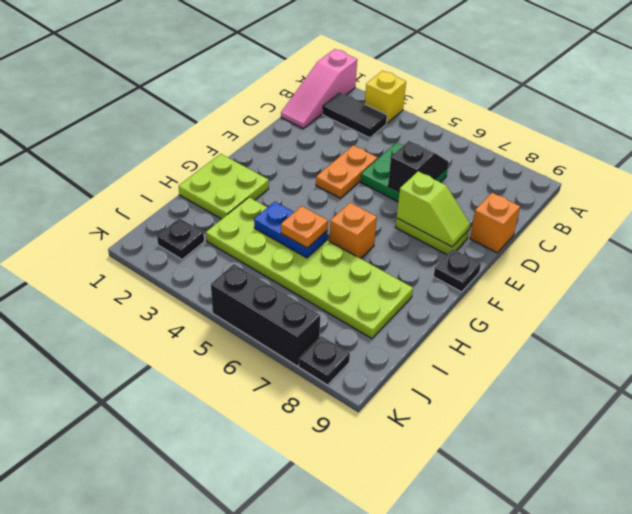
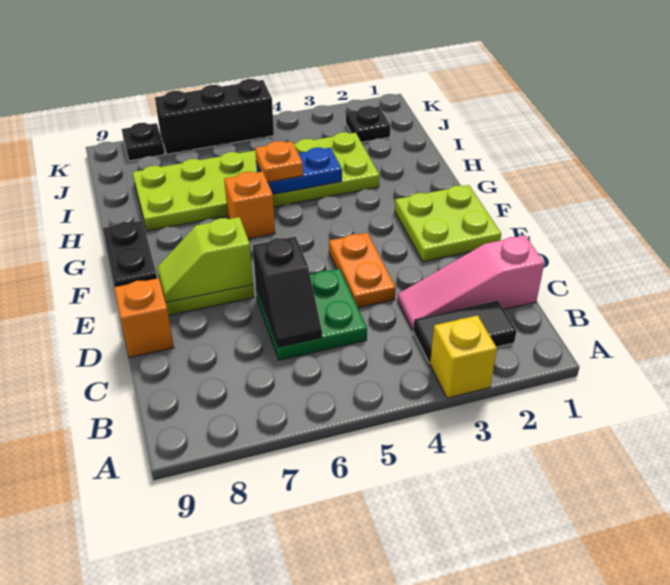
pink 1x3 slope [281,49,357,128] -> pink 1x3 slope turned to [398,235,544,330]
black 1x1 plate [434,249,481,292] -> black 1x2 plate [103,221,157,287]
lime 2x2 plate [179,154,269,219] -> lime 2x2 plate moved to [395,185,501,262]

